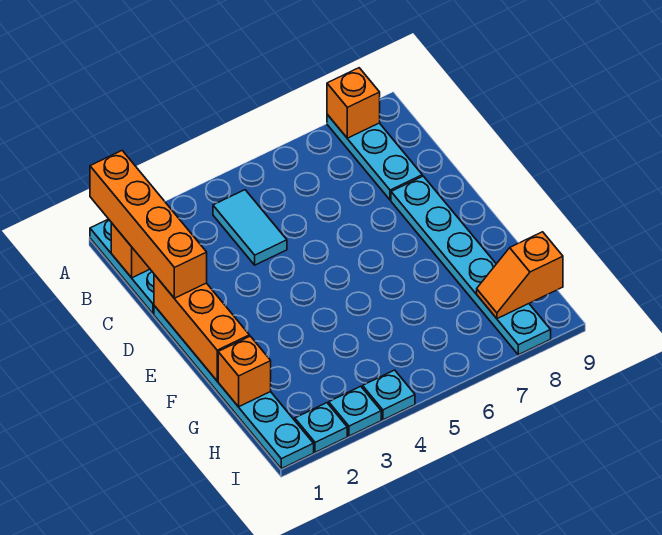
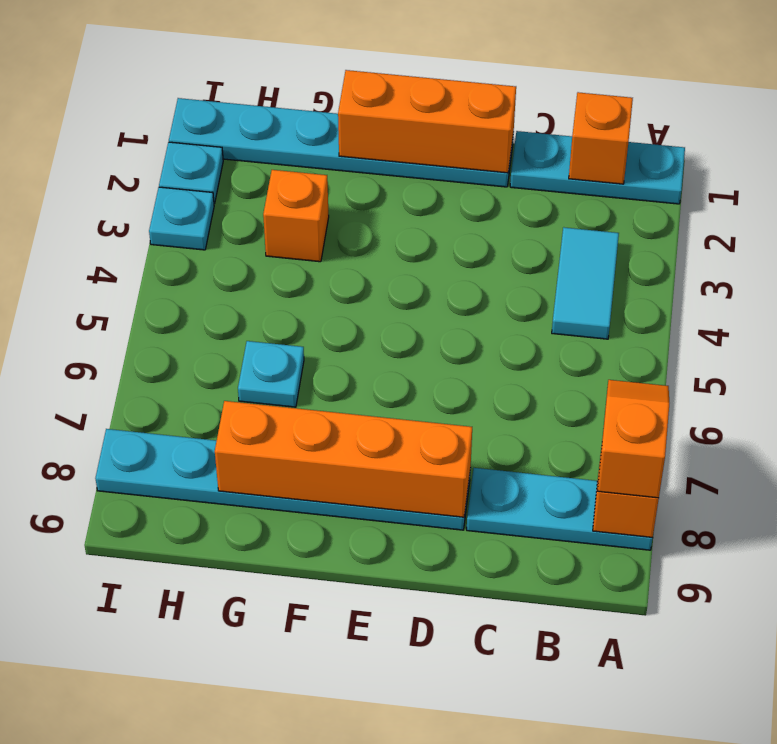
orange 1x4 brick [90,151,207,298] -> orange 1x4 brick moved to [215,401,472,517]
cyan 1x2 tile [213,190,287,265] -> cyan 1x2 tile turned to [552,227,619,339]
orange 1x1 brick [218,336,271,407] -> orange 1x1 brick moved to [263,170,329,262]
orange 1x2 slope [477,232,563,319] -> orange 1x2 slope moved to [597,380,669,498]
cyan 1x1 plate [363,370,415,420] -> cyan 1x1 plate moved to [238,341,304,407]

